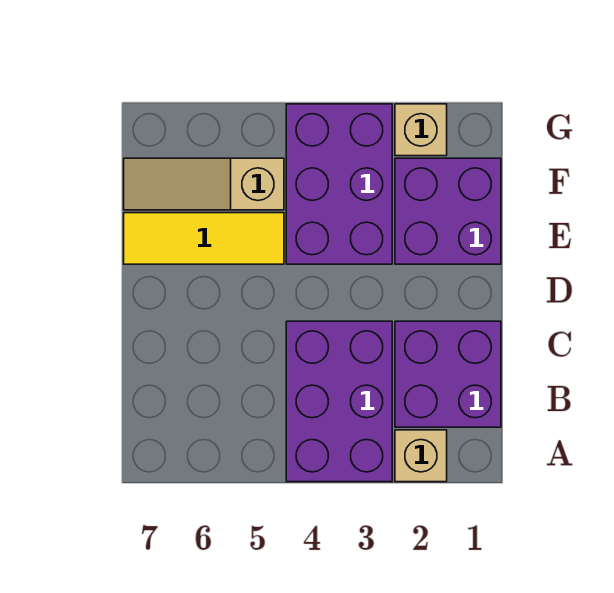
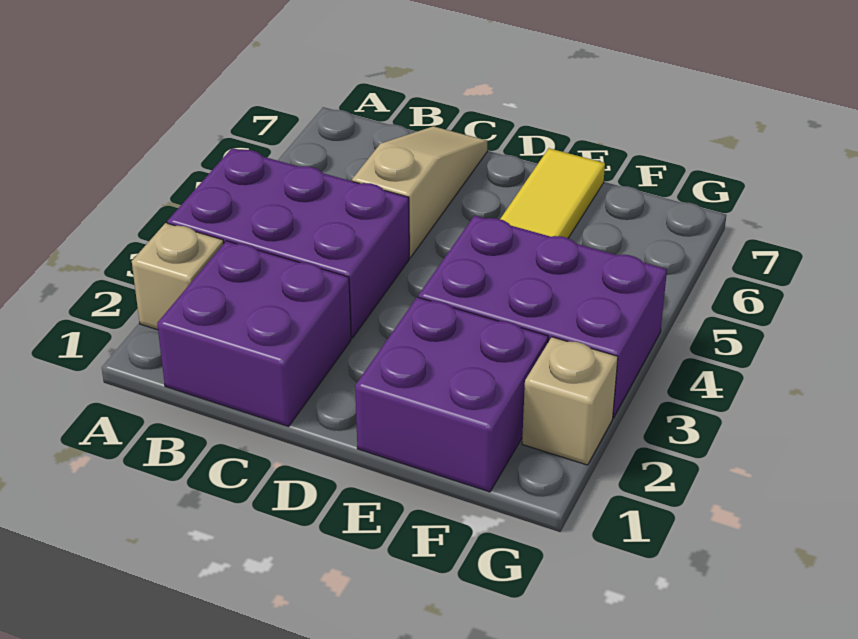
tan 1x3 slope [124,158,284,210] -> tan 1x3 slope moved to [352,126,488,258]

